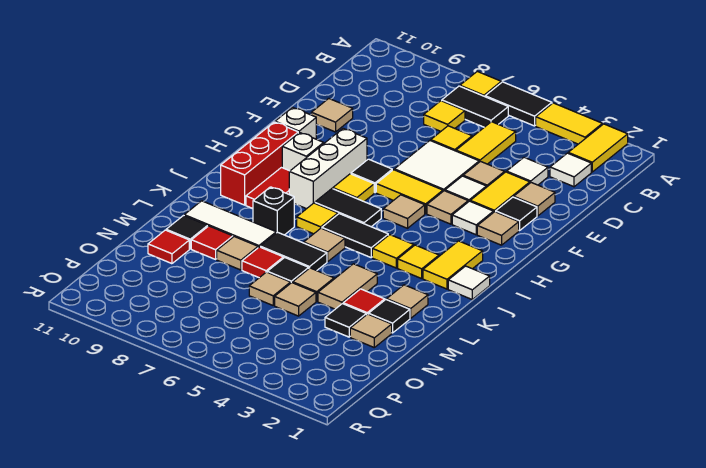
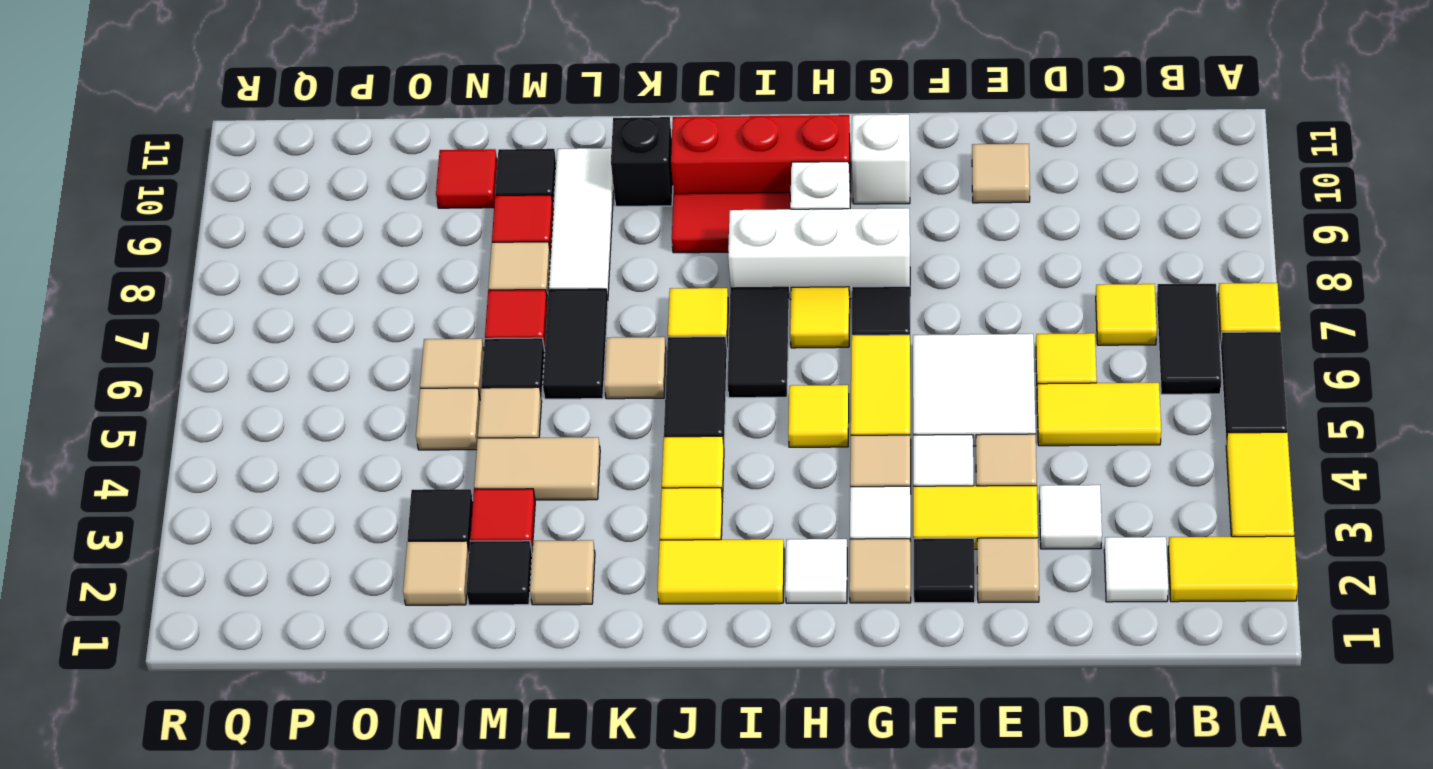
tan 1x1 tile [383,195,425,228] -> yellow 1x1 tile [788,385,849,447]
white 1x1 tile [448,266,490,299] -> white 1x1 tile moved to [785,539,847,603]
black 1x1 brick [253,187,294,235] -> black 1x1 brick moved to [611,117,673,206]

